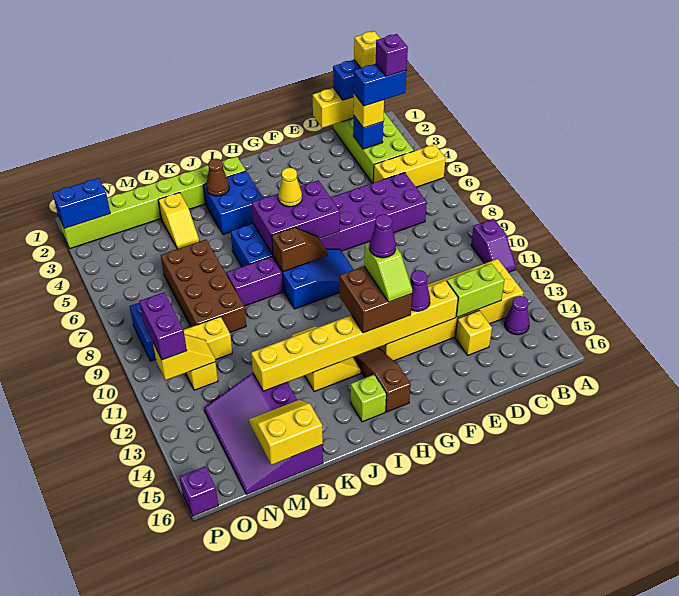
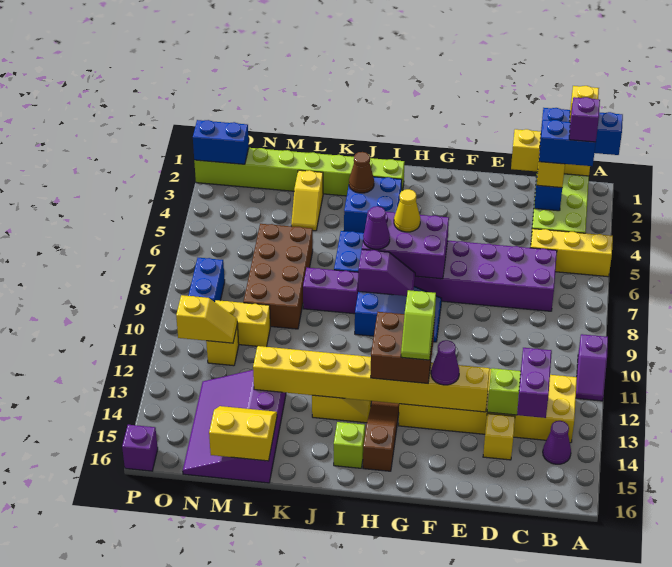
purple 1x1 cone [369,214,396,258] -> purple 1x1 cone moved to [363,206,390,249]
brown 1x2 slope [272,227,328,272] -> purple 1x2 slope [358,249,415,296]
purple 1x2 brick [139,292,187,360] -> purple 1x2 brick moved to [517,348,552,418]

